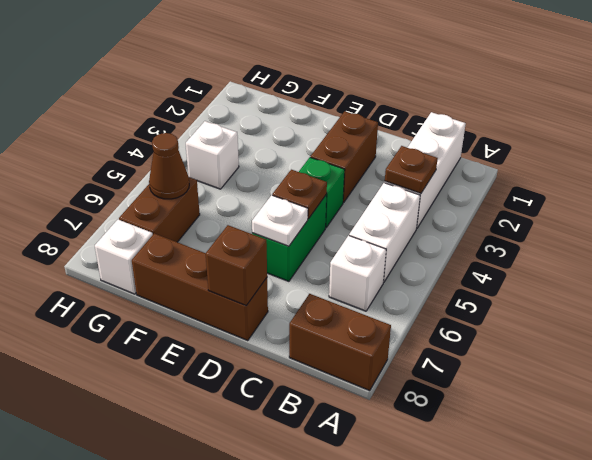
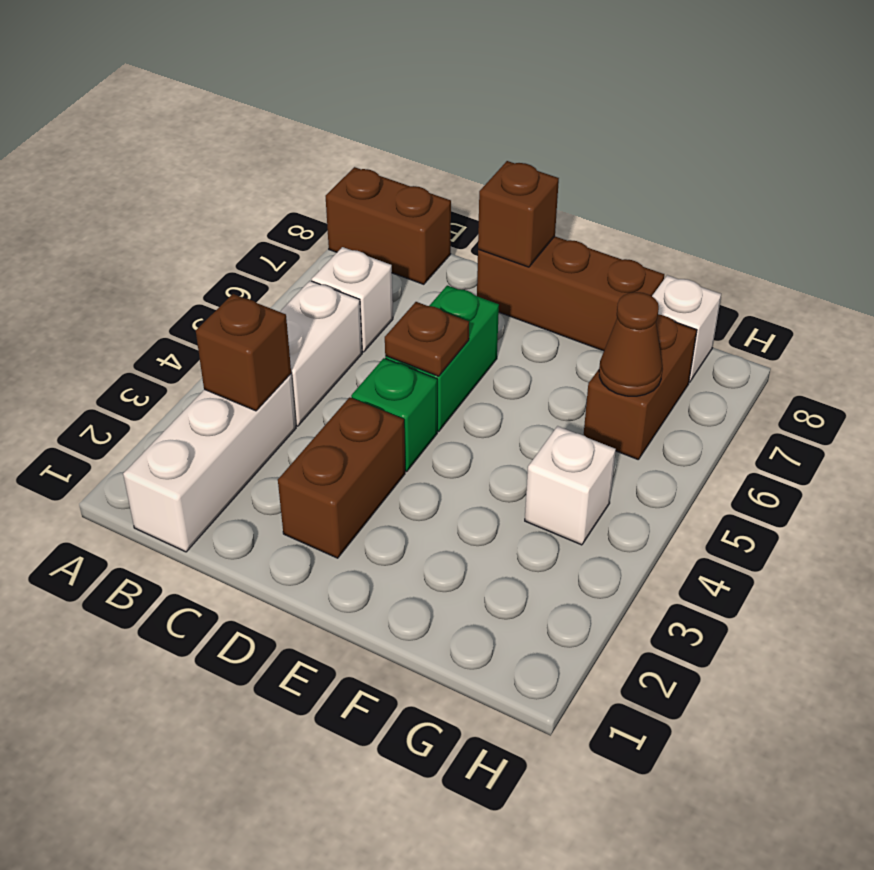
brown 1x1 plate [385,146,438,193] -> brown 1x1 brick [196,294,291,411]
white 1x1 plate [252,195,308,246] -> none

